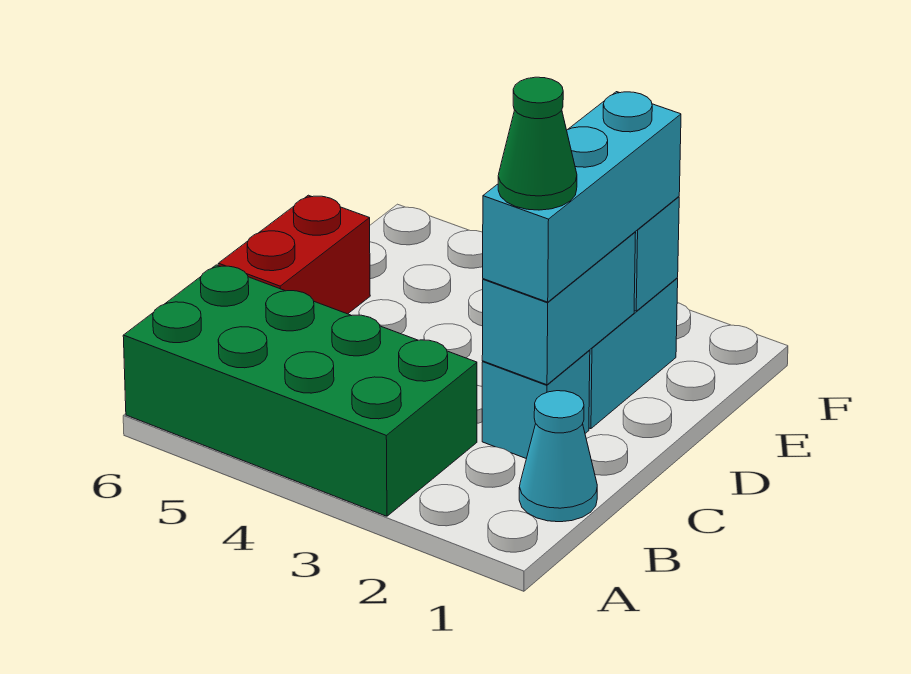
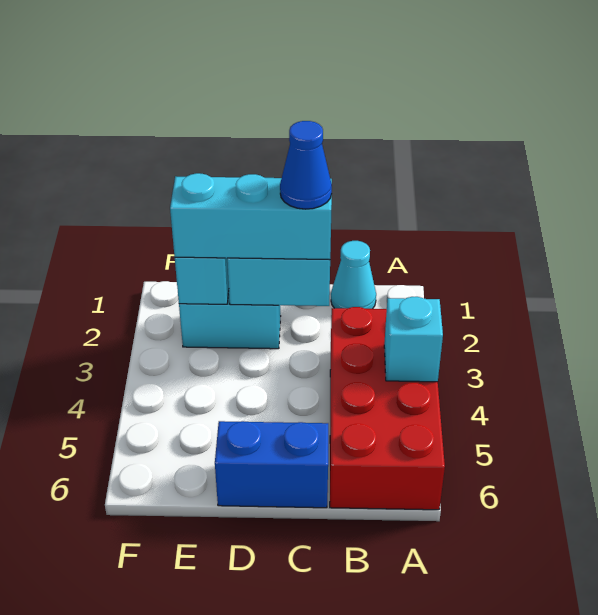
green 2x4 brick [123,265,477,516] -> red 2x4 brick [330,307,445,510]
cyan 1x1 brick [482,350,590,459] -> cyan 1x1 brick moved to [384,297,443,382]
green 1x1 cone [498,77,577,210] -> blue 1x1 cone [280,121,332,209]
red 1x2 brick [218,195,370,314] -> blue 1x2 brick [215,421,328,508]

